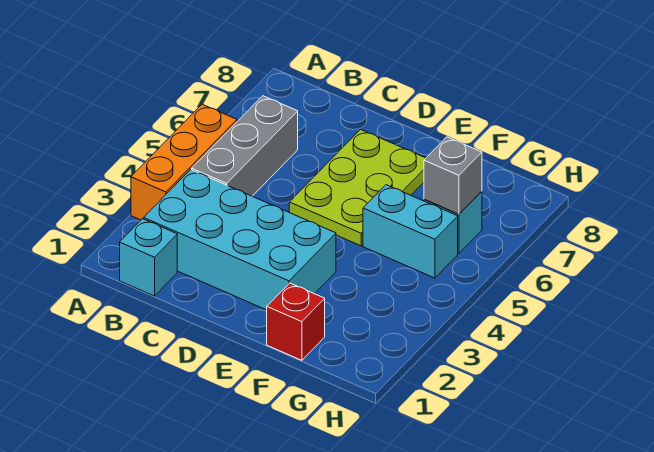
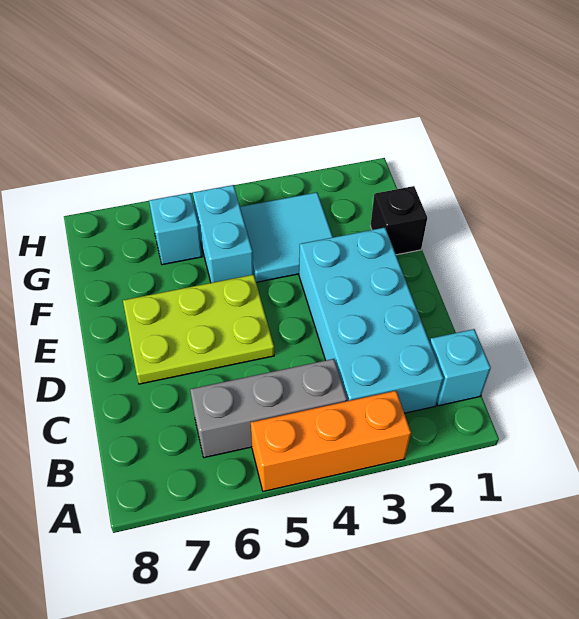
red 1x1 brick [267,283,325,360] -> black 1x1 brick [370,186,427,255]
none -> cyan 2x2 tile [240,192,333,282]
grey 1x1 brick [424,137,482,214] -> none

